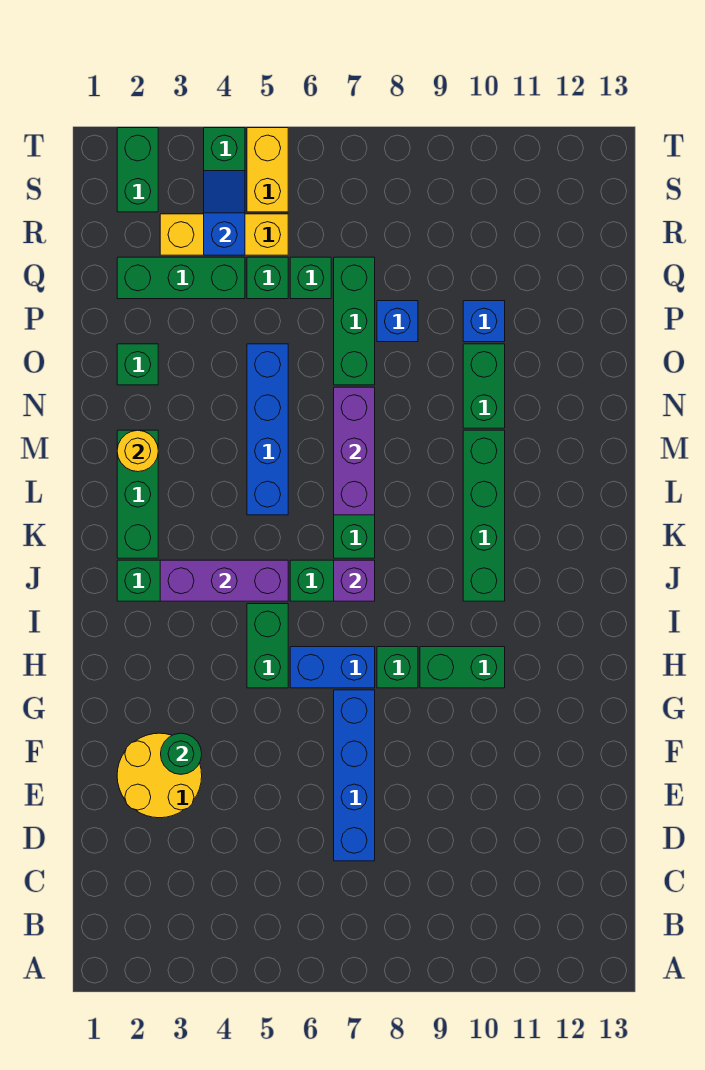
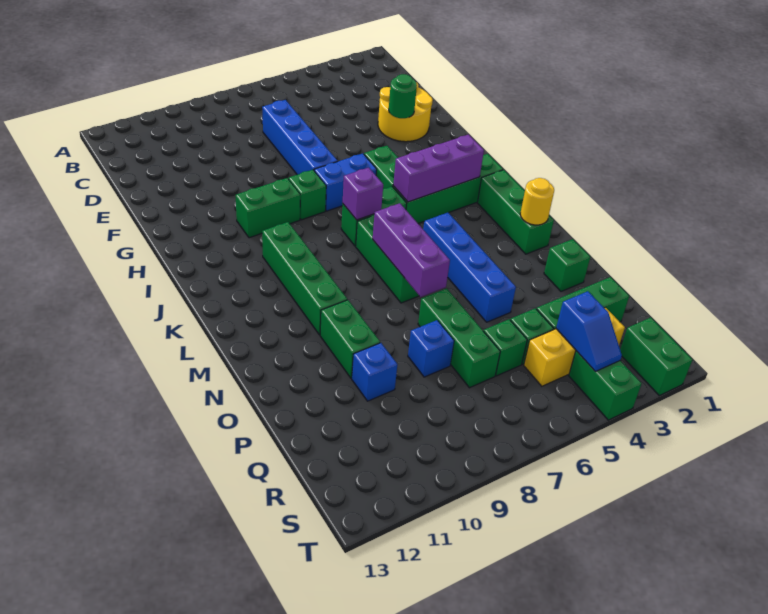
yellow 1x2 brick [247,128,288,212] -> none

